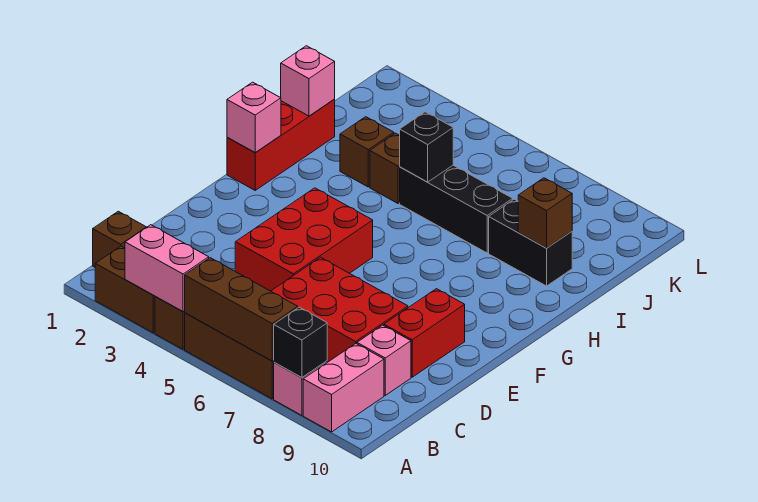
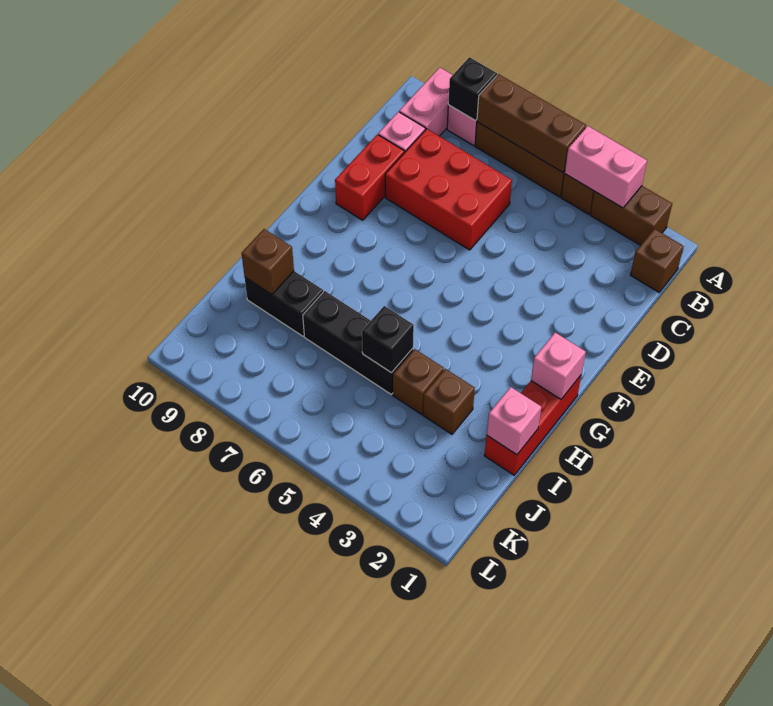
red 2x3 brick [235,188,373,291] -> none

